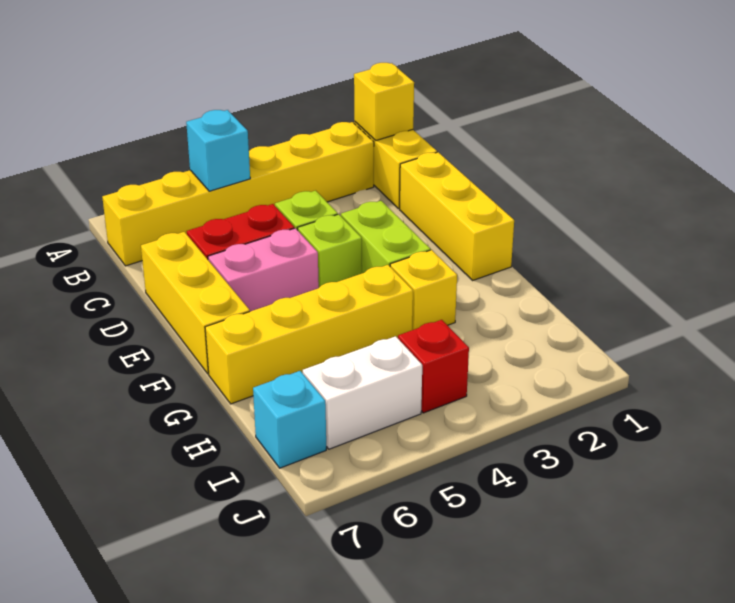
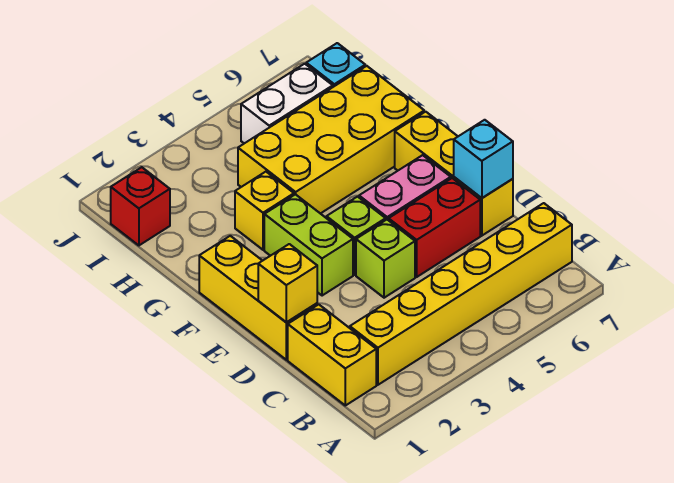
yellow 1x1 brick [354,63,414,140] -> yellow 1x1 brick moved to [258,244,317,322]
cyan 1x1 brick [186,110,250,191] -> cyan 1x1 brick moved to [454,120,513,198]
yellow 1x4 brick [205,265,413,404] -> yellow 2x4 brick [238,66,424,214]
red 1x1 brick [398,320,469,413] -> red 1x1 brick moved to [111,167,170,245]

